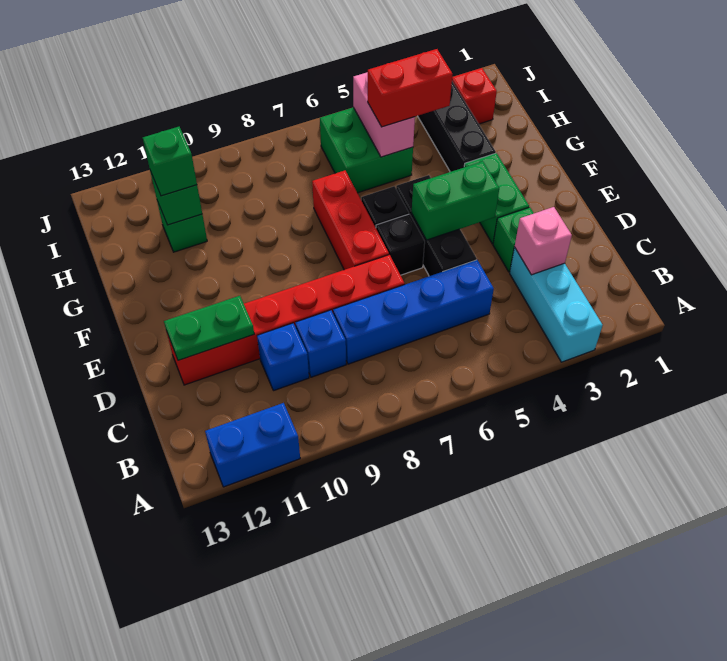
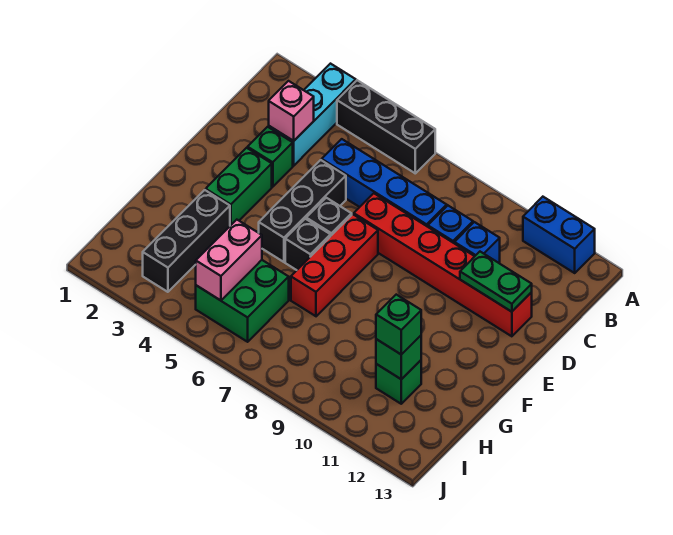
none -> black 1x3 brick [337,80,435,173]
green 1x2 brick [412,161,499,240] -> none
red 1x2 brick [368,49,452,127] -> none
red 1x1 brick [452,68,497,124] -> none

